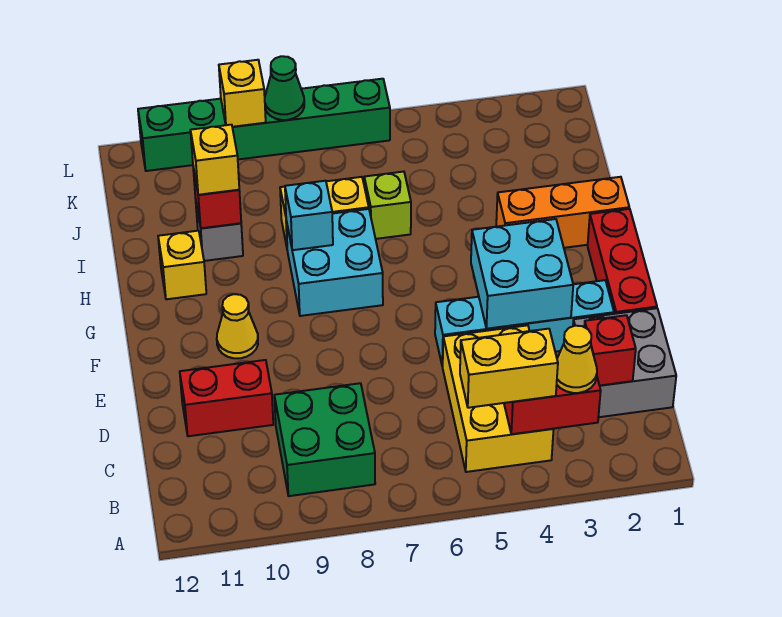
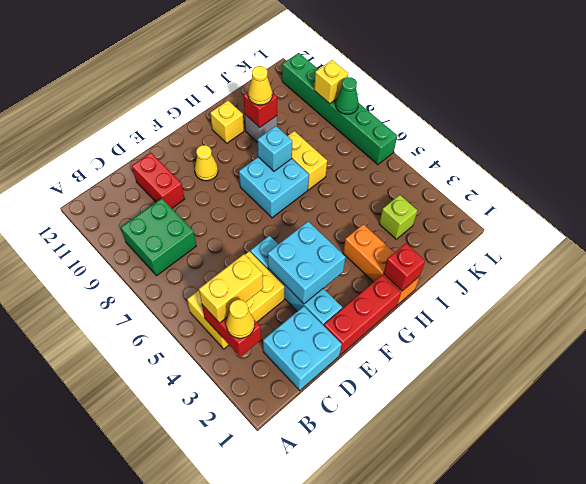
yellow 1x2 brick [460,329,558,408] -> yellow 1x2 brick turned to [199,254,263,323]
grey 2x2 brick [573,308,676,417] -> cyan 2x2 brick [263,306,342,391]
red 1x1 brick [584,315,636,386] -> red 1x1 brick moved to [383,243,425,291]
lime 1x1 brick [364,172,411,239] -> lime 1x1 brick moved to [379,195,417,239]
yellow 1x1 brick [191,125,239,195] -> yellow 1x1 cone [248,66,272,105]

